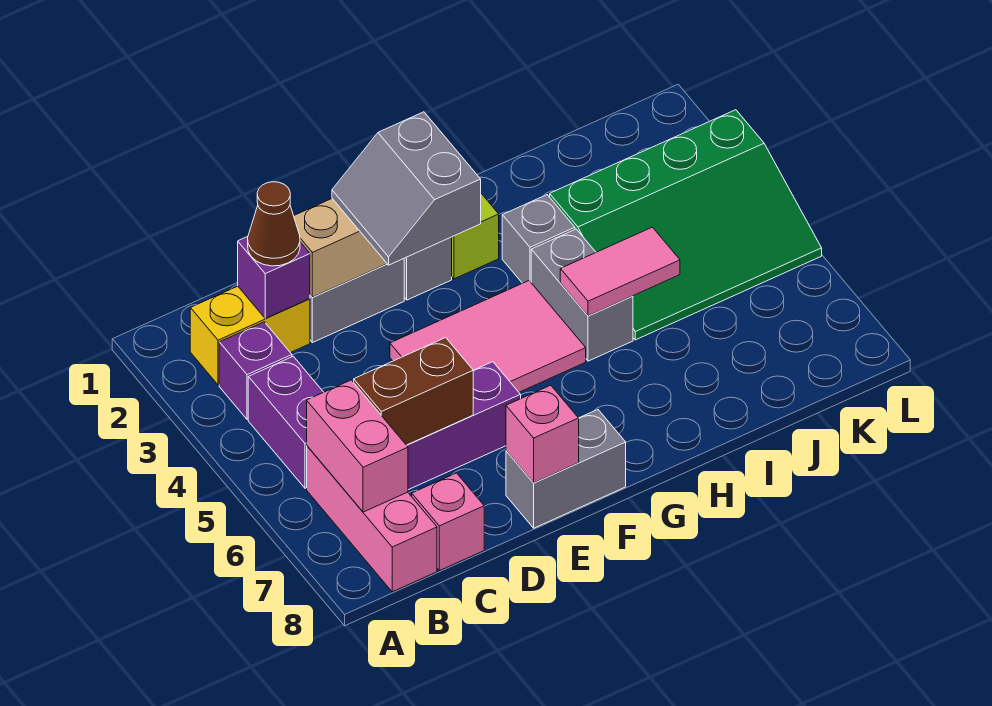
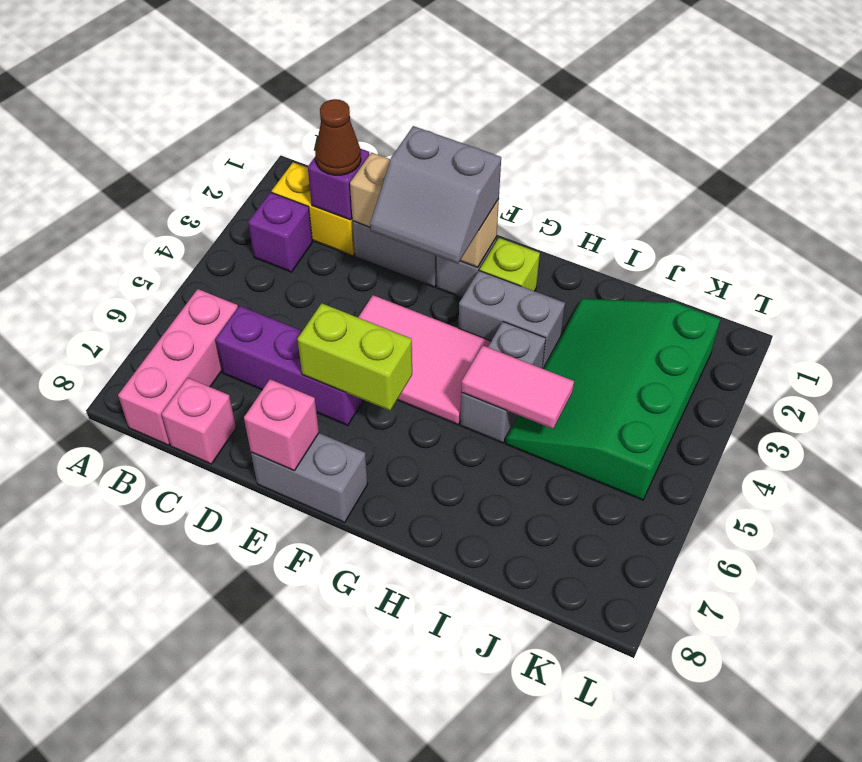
purple 1x2 brick [248,356,323,488] -> none
pink 1x2 brick [307,380,408,512] -> none
brown 1x2 brick [354,338,473,445] -> none
grey 2x2 slope [332,112,481,265] -> grey 2x2 slope turned to [370,126,501,264]
none -> lime 1x2 brick [298,303,412,410]
grey 1x1 brick [502,195,575,283] -> grey 1x2 brick [458,270,565,369]
green 3x4 slope [550,110,822,340] -> green 3x4 slope turned to [505,299,721,500]

